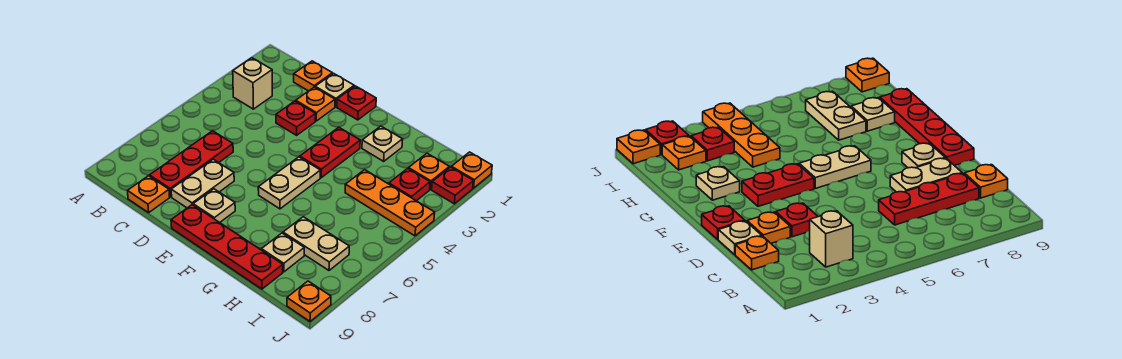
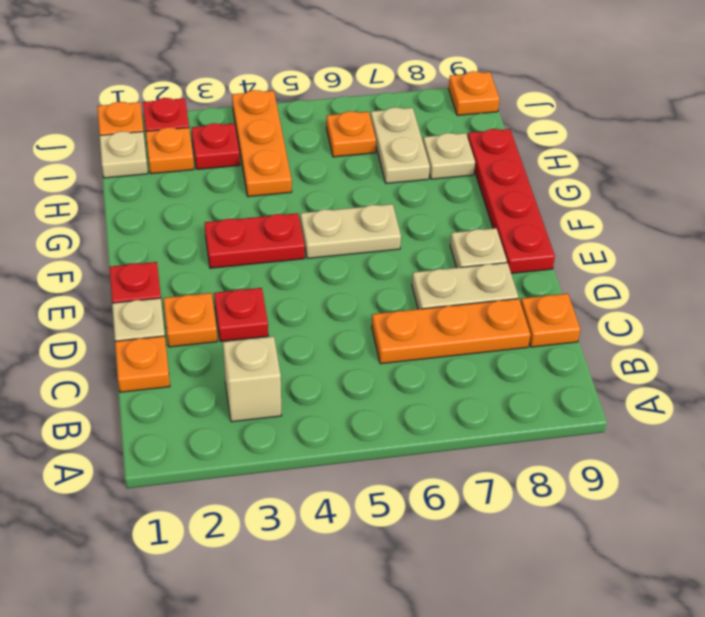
red 1x3 plate [150,131,233,197] -> orange 1x3 plate [372,299,531,364]
tan 1x1 plate [362,126,403,161] -> tan 1x1 plate moved to [100,131,148,178]
none -> orange 1x1 plate [326,111,376,157]

